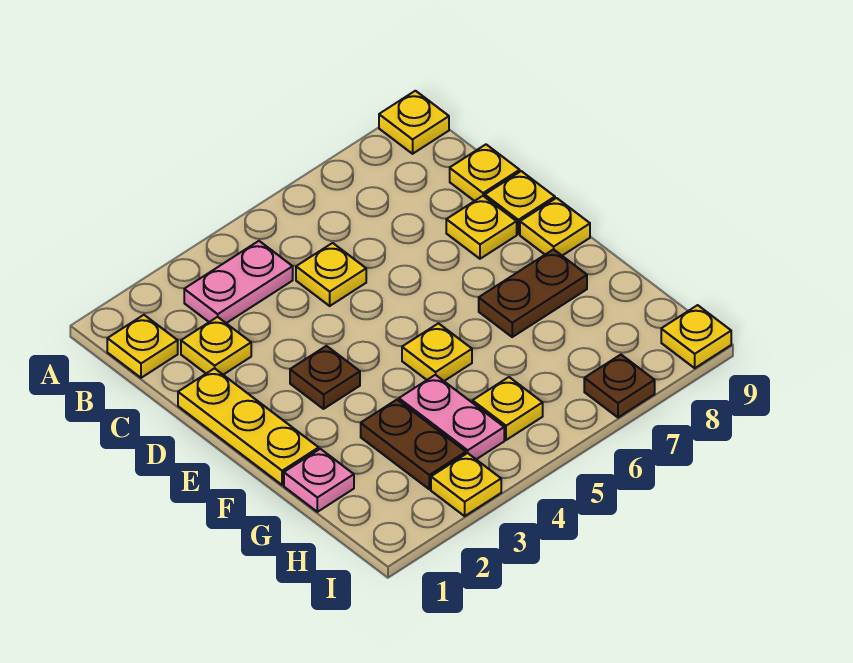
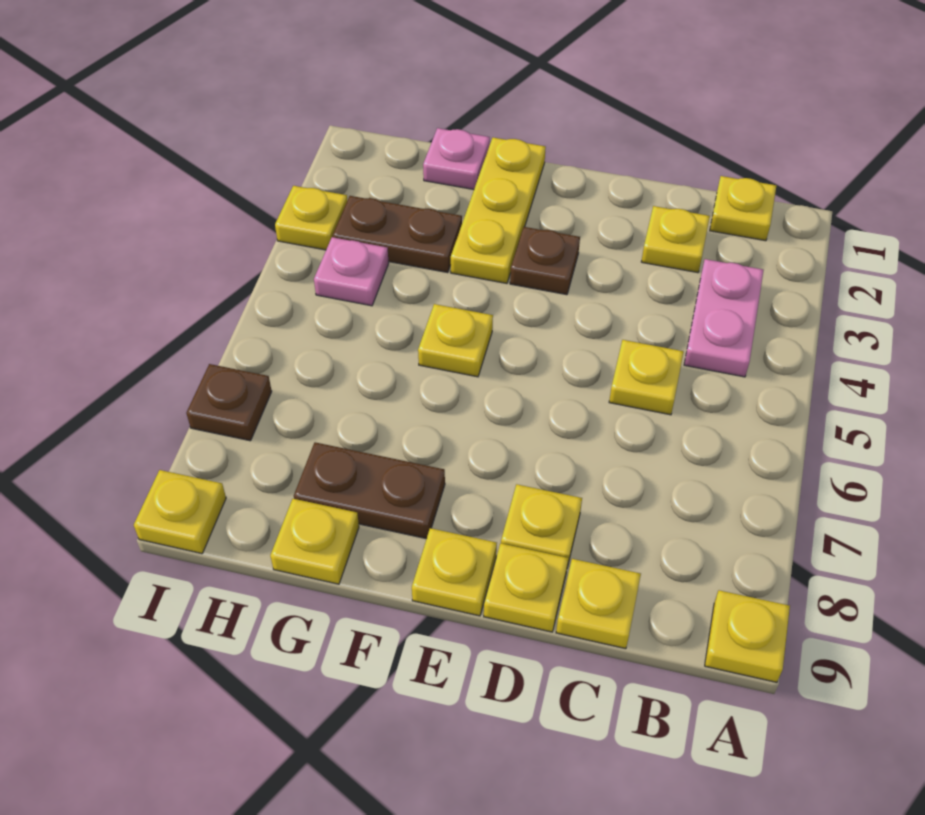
yellow 1x3 plate [178,368,319,485] -> yellow 1x3 plate turned to [451,138,546,283]
brown 1x2 plate [479,249,587,337] -> brown 1x2 plate turned to [294,442,445,539]
pink 1x2 plate [399,375,504,459] -> pink 1x1 plate [314,237,389,306]
yellow 1x1 plate [473,377,543,440] -> yellow 1x1 plate moved to [270,499,359,584]

